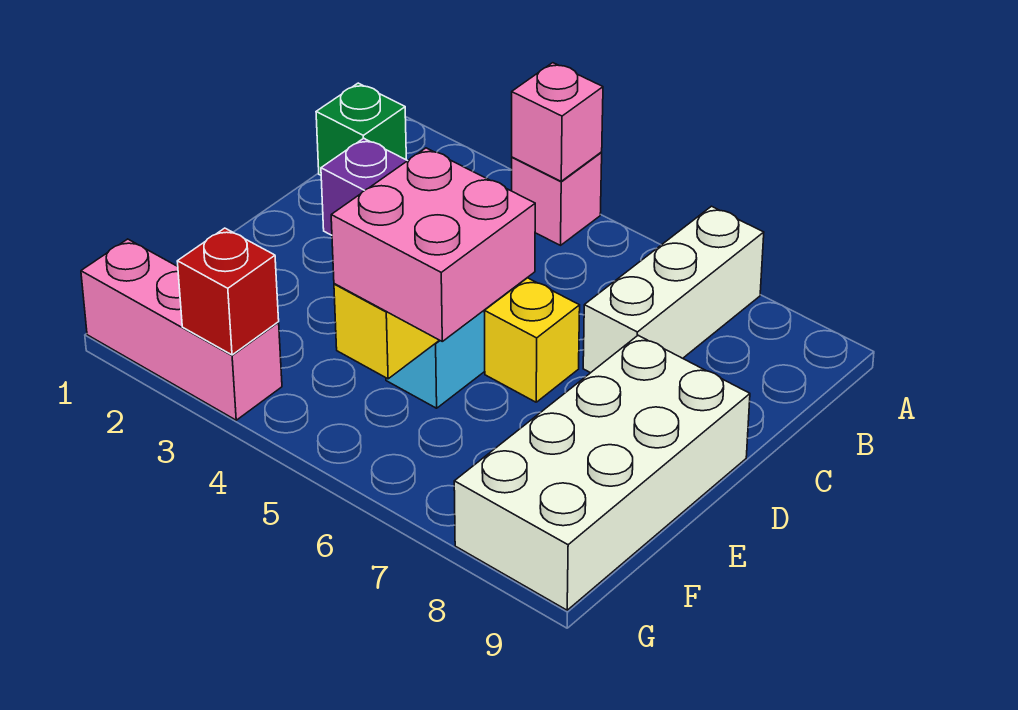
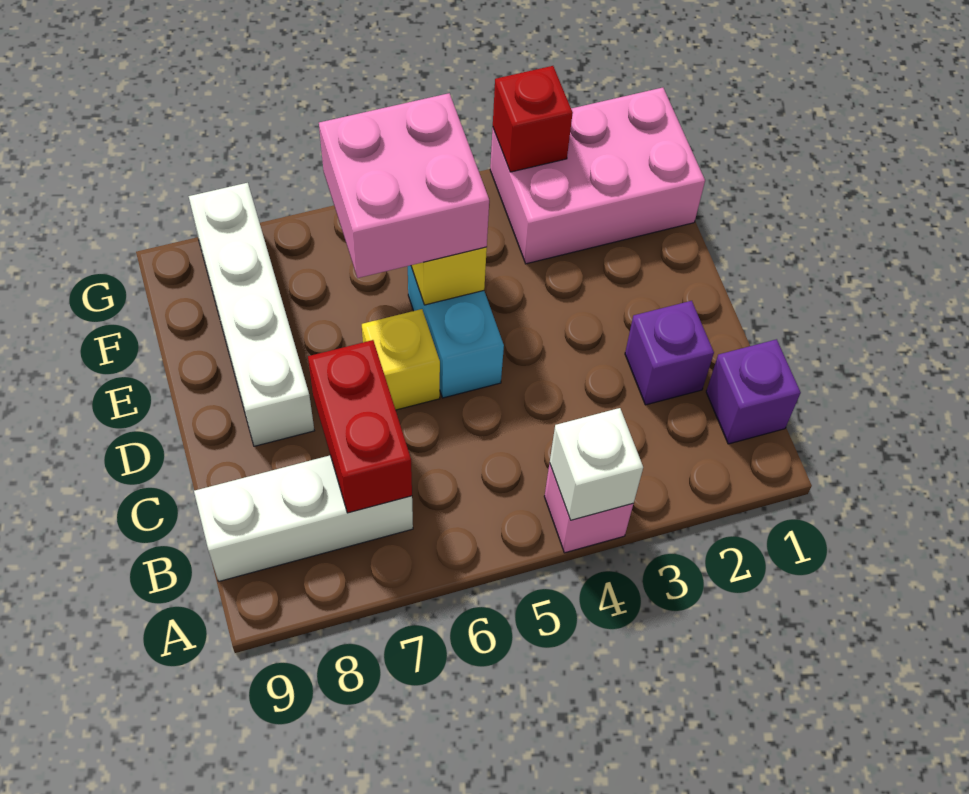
pink 1x1 brick [512,63,603,181] -> white 1x1 brick [550,408,643,520]
white 1x3 brick [583,206,764,373] -> white 1x3 brick turned to [194,455,413,581]
green 1x1 brick [316,83,406,175] -> purple 1x1 brick [706,339,801,444]
none -> red 1x2 brick [308,340,412,513]
white 2x4 brick [454,335,750,610] -> white 1x4 brick [189,183,314,446]
pink 1x3 brick [81,239,282,420] -> pink 2x3 brick [490,88,705,264]

